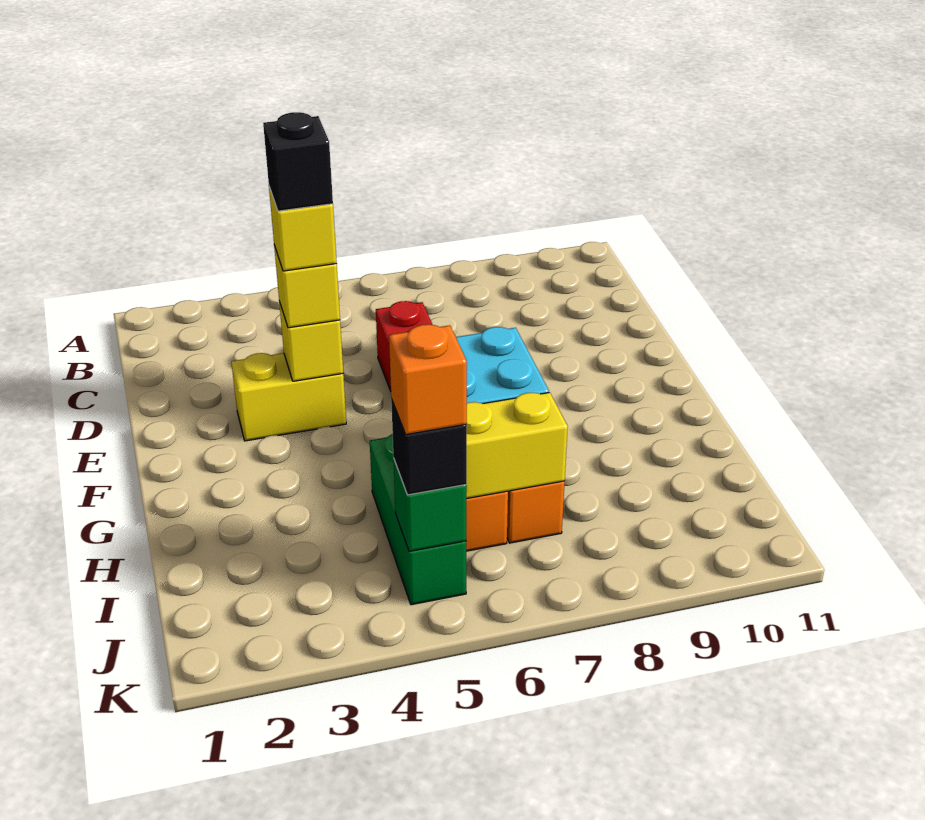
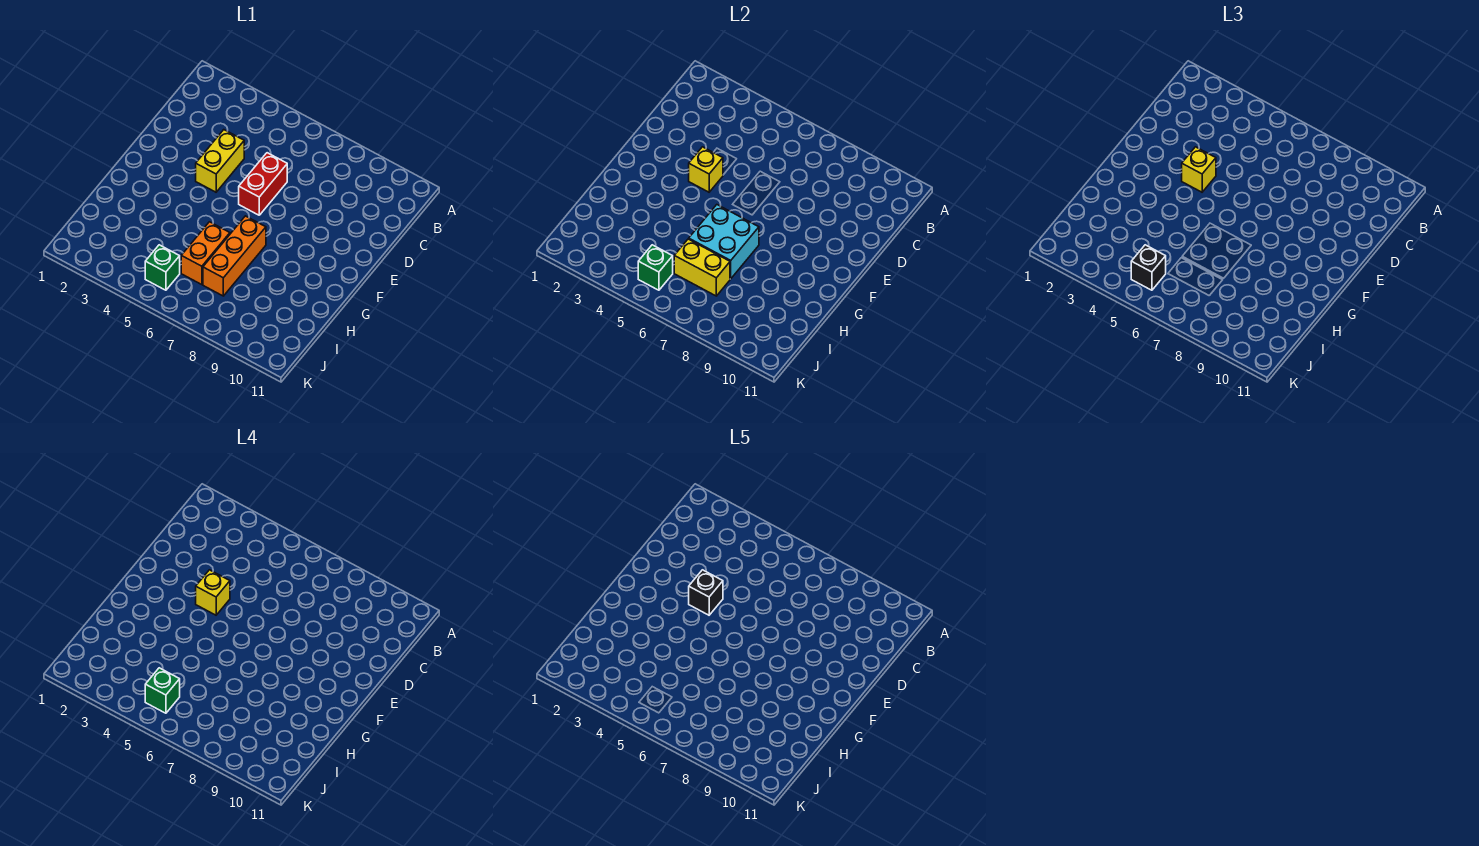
yellow 1x2 brick [231,353,346,441] -> yellow 1x2 brick turned to [196,130,244,192]
green 1x3 brick [370,434,466,605] -> green 1x1 brick [145,245,180,290]
orange 1x1 brick [389,324,467,434] -> green 1x1 brick [145,668,180,713]

